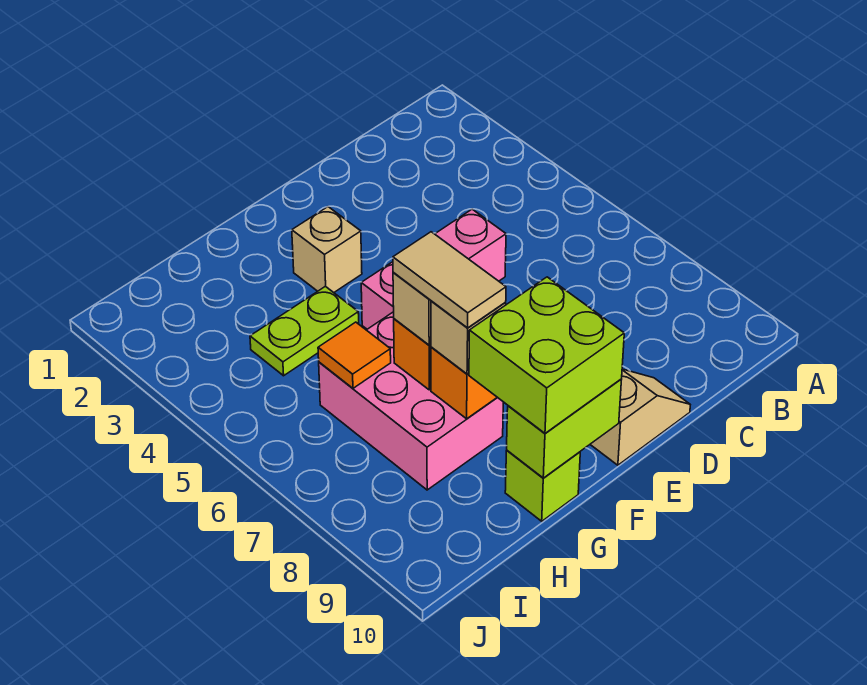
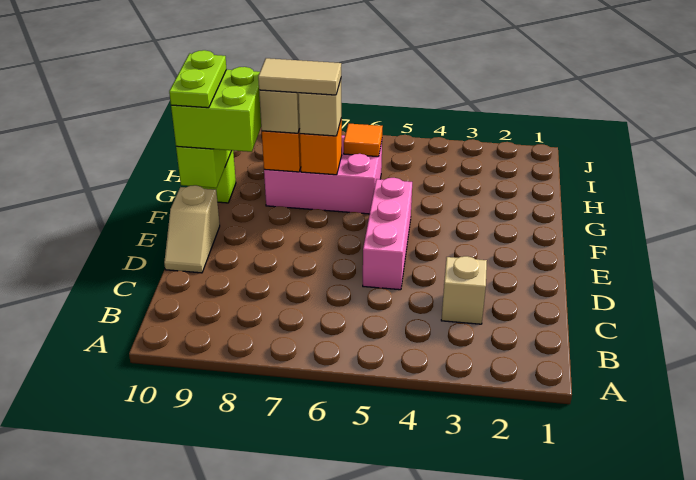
tan 1x1 brick [292,207,362,293] -> tan 1x1 brick moved to [441,256,487,324]
lime 1x2 plate [250,286,359,376] -> lime 1x2 plate moved to [169,50,227,108]

